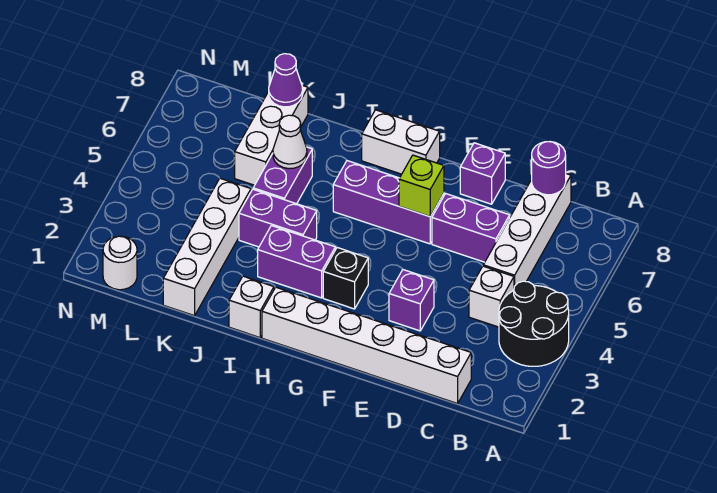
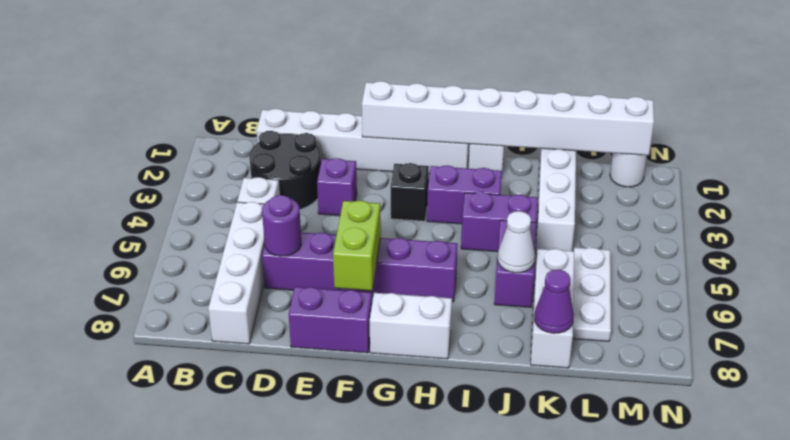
black 2x2 round brick [499,281,569,366] -> black 2x2 round brick moved to [250,131,321,209]
purple 1x1 round brick [532,142,566,195] -> purple 1x1 round brick moved to [262,195,301,256]
purple 1x1 brick [460,143,505,204] -> purple 1x2 brick [289,287,372,353]
none -> white 1x8 brick [362,81,654,155]
lime 1x1 brick [399,155,444,217] -> lime 1x2 brick [333,200,381,291]
none -> white 1x3 plate [573,248,611,341]

